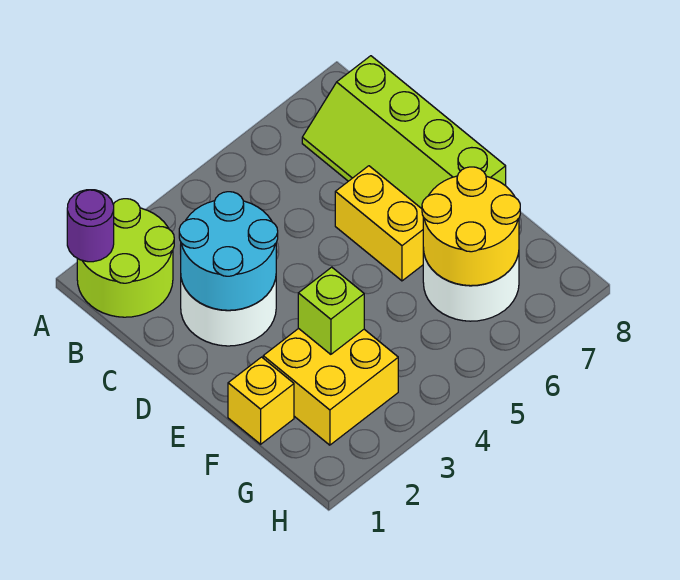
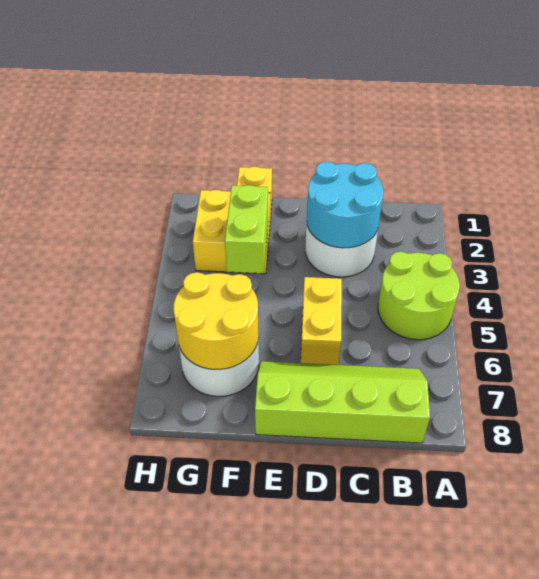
lime 2x2 round brick [77,199,174,317] -> lime 2x2 round brick moved to [378,252,460,340]
purple 1x1 round brick [67,190,114,262] -> none
yellow 1x2 brick [335,166,423,281] -> yellow 1x2 brick turned to [301,277,342,365]
lime 1x1 brick [298,267,364,354] -> lime 1x2 brick [225,185,268,273]

